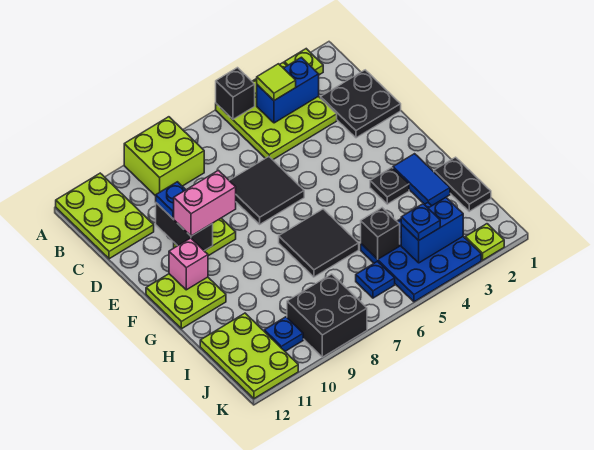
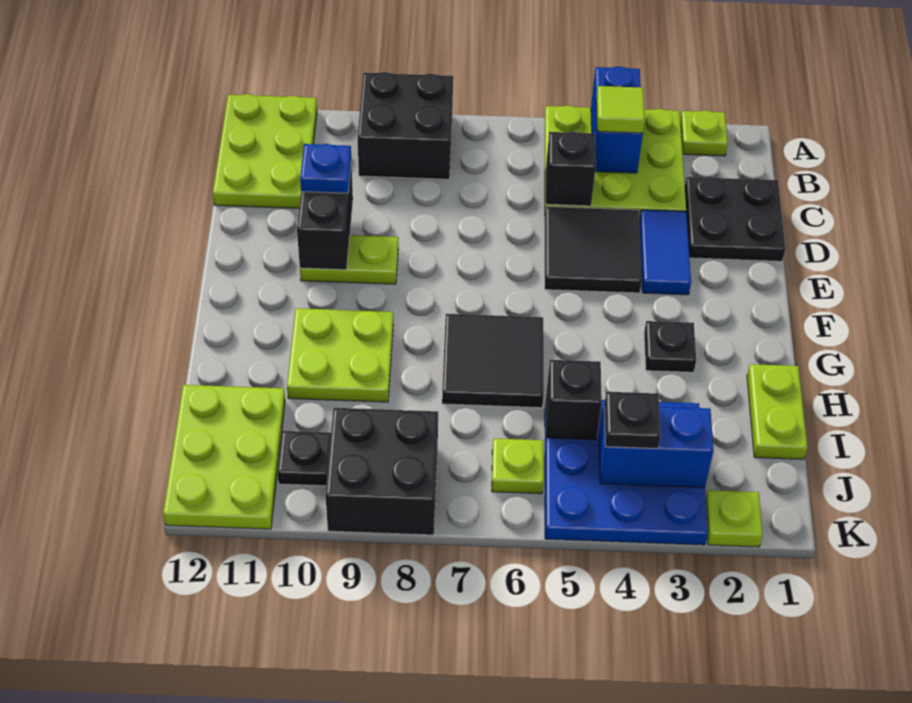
black 1x1 brick [216,68,255,119] -> black 1x1 brick moved to [546,131,596,206]
lime 2x2 brick [124,117,204,196] -> black 2x2 brick [358,72,453,179]
blue 1x2 brick [257,57,319,123] -> blue 1x2 brick turned to [591,66,643,173]
black 2x2 tile [229,157,304,224] -> black 2x2 tile moved to [545,206,642,293]
pink 1x2 brick [174,170,236,236] -> none
lime 2x2 plate [146,274,226,329] -> lime 2x2 plate moved to [287,308,393,402]
pink 1x1 brick [169,238,208,290] -> none
blue 1x2 tile [393,154,450,206] -> blue 1x2 tile moved to [639,210,691,295]
black 1x2 plate [434,157,491,211] -> lime 1x2 plate [747,364,808,459]
blue 1x1 plate [401,204,440,240] -> black 1x1 plate [604,392,661,449]
blue 1x1 plate [356,261,395,298] -> lime 1x1 plate [492,438,544,494]
blue 1x1 plate [264,317,303,351] -> black 1x1 plate [277,431,331,486]

